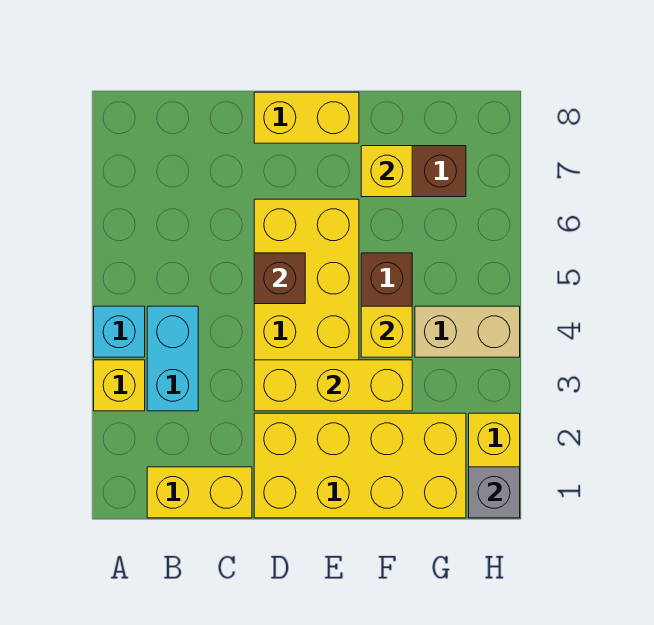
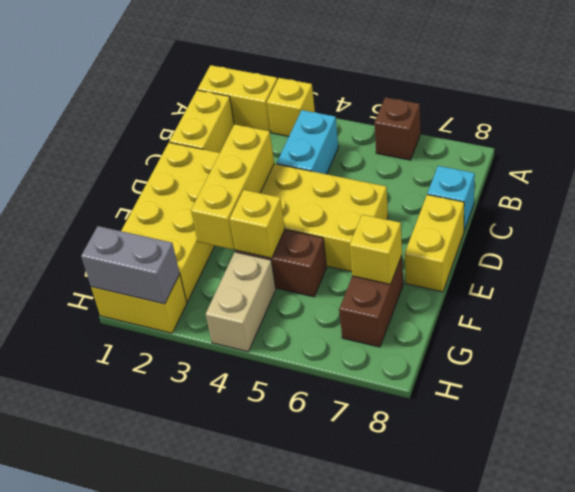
none -> yellow 1x2 brick [198,65,277,131]
cyan 1x1 brick [94,306,145,357] -> cyan 1x1 brick moved to [427,166,475,231]
cyan 1x2 brick [147,306,198,411] -> cyan 1x2 brick turned to [277,110,338,174]
brown 1x1 brick [254,253,305,304] -> brown 1x1 brick moved to [374,97,420,160]
grey 1x1 brick [469,467,520,518] -> grey 1x2 brick [81,226,180,304]

